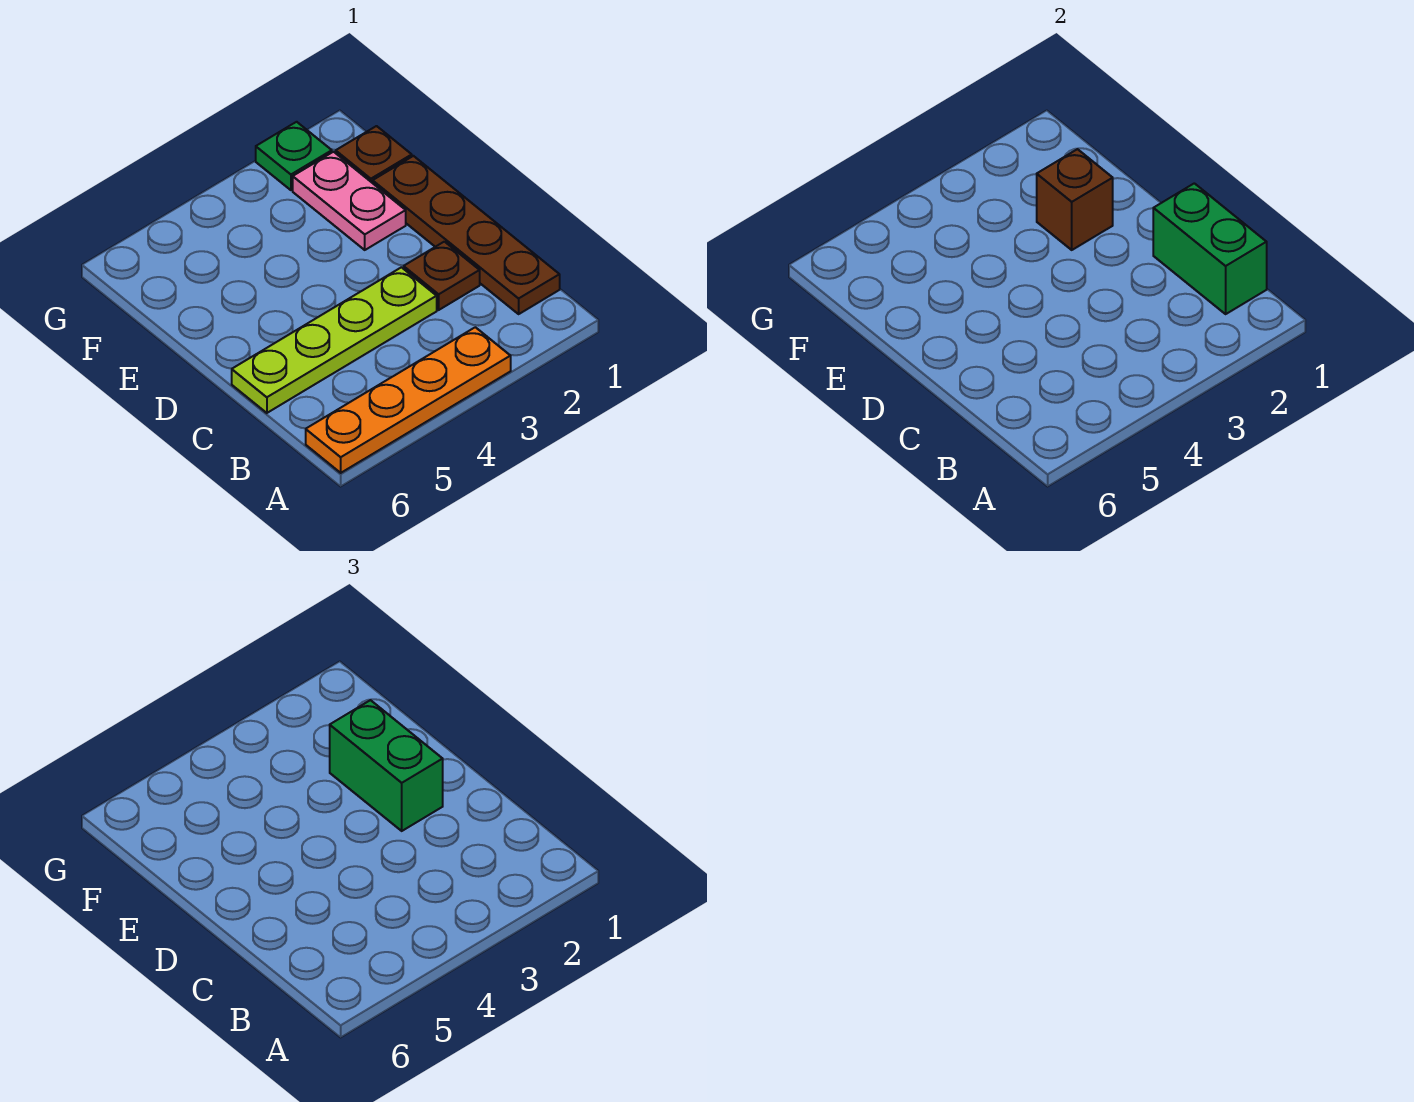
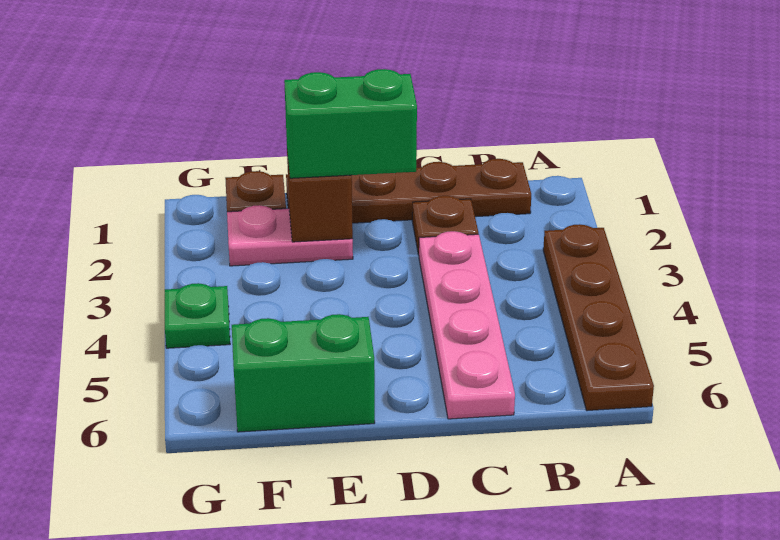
orange 1x4 plate [306,327,511,473] -> brown 1x4 plate [543,224,654,411]
green 1x2 brick [1153,183,1267,314] -> green 1x2 brick moved to [232,314,375,432]
lime 1x4 plate [232,267,437,413] -> pink 1x4 plate [419,231,515,419]
green 1x1 plate [256,122,332,190] -> green 1x1 plate moved to [165,283,230,348]

